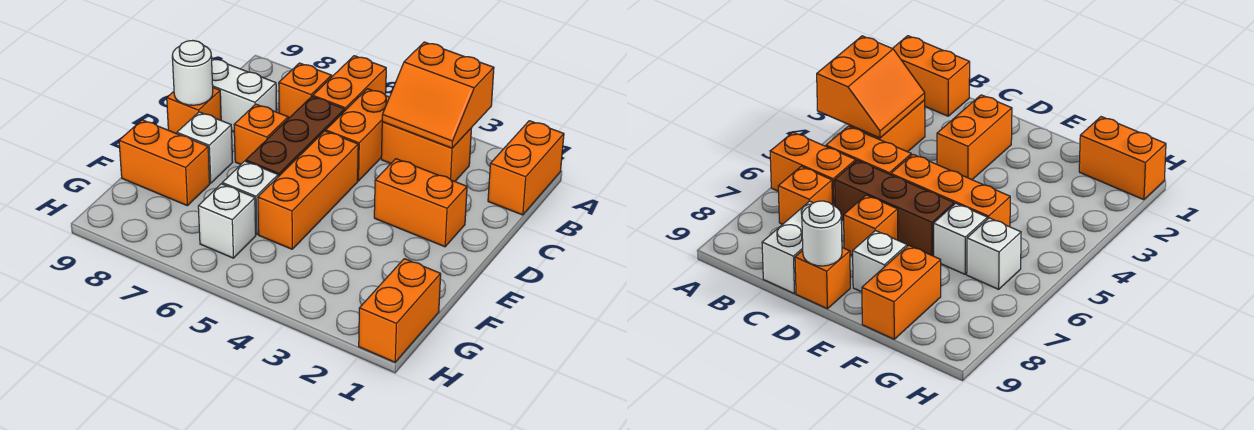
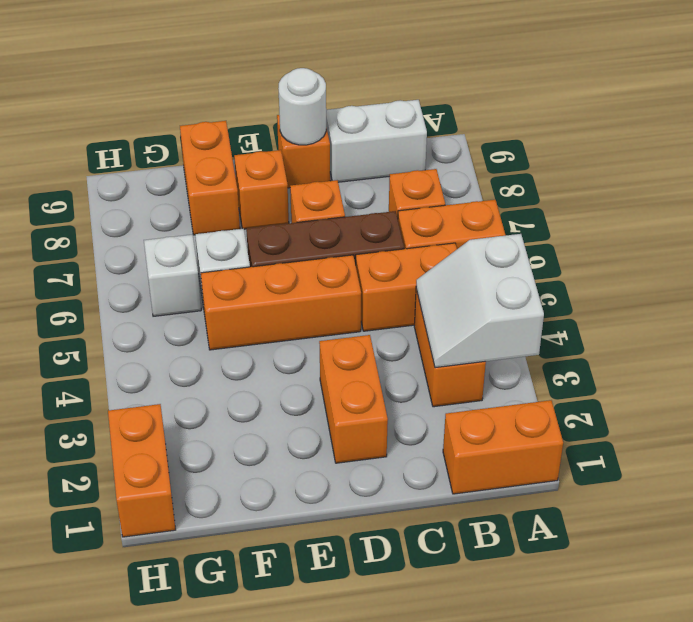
orange 2x2 slope [382,42,494,148] -> white 2x2 slope [416,234,544,368]
white 1x2 brick [212,58,277,131] -> white 1x2 brick turned to [326,100,427,182]
white 1x1 brick [177,112,233,183] -> orange 1x1 brick [234,150,289,229]
orange 1x2 brick [359,259,441,362] -> orange 1x2 brick turned to [108,404,176,537]

